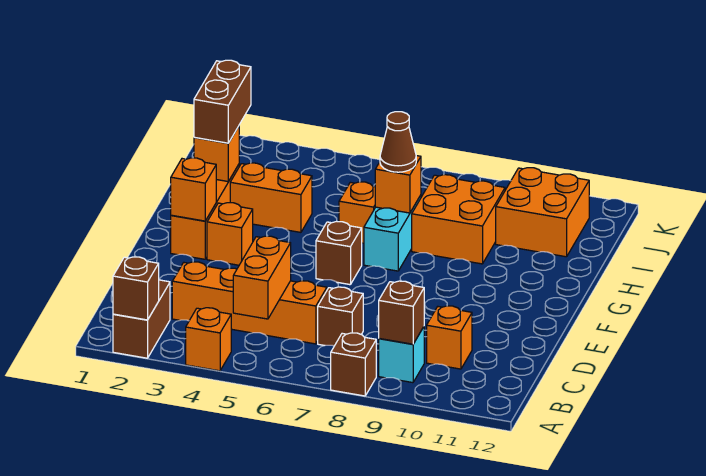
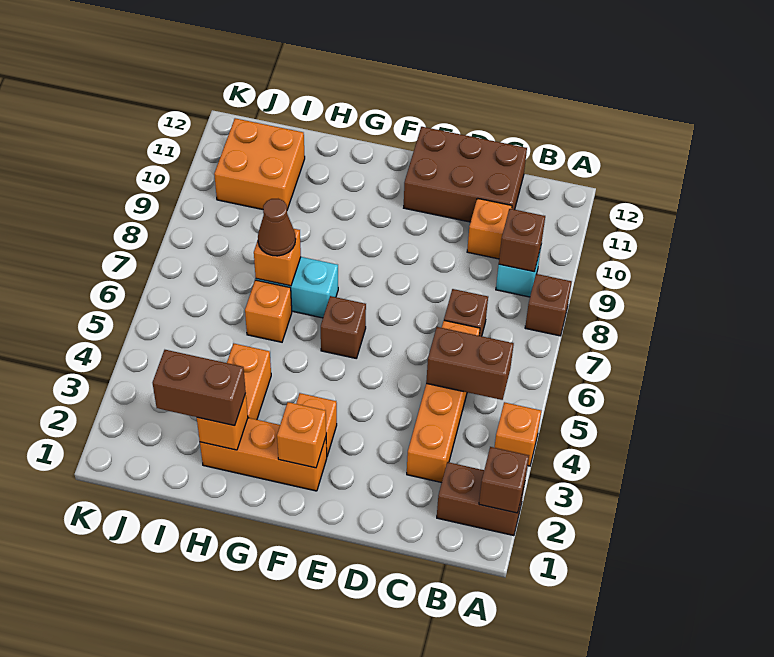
orange 1x2 brick [233,236,291,319] -> brown 1x2 brick [426,327,514,400]
none -> brown 2x3 brick [404,127,527,222]
orange 2x2 brick [412,175,505,264] -> none

